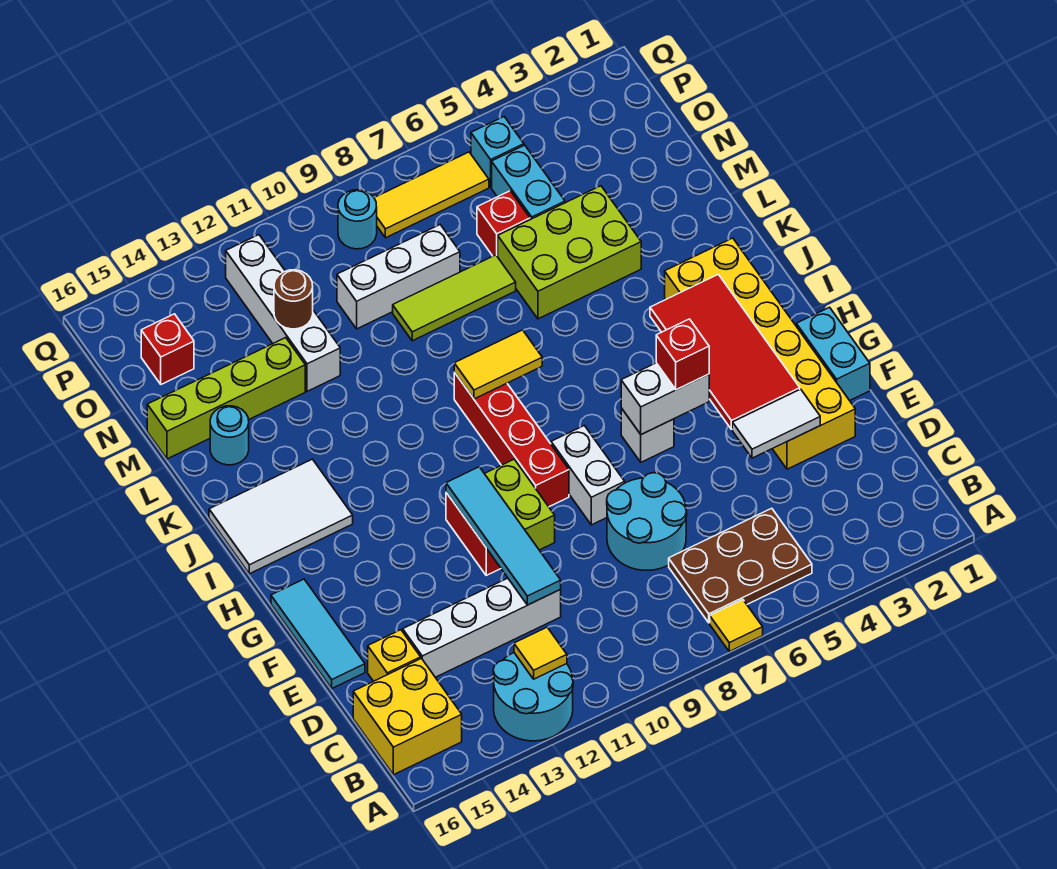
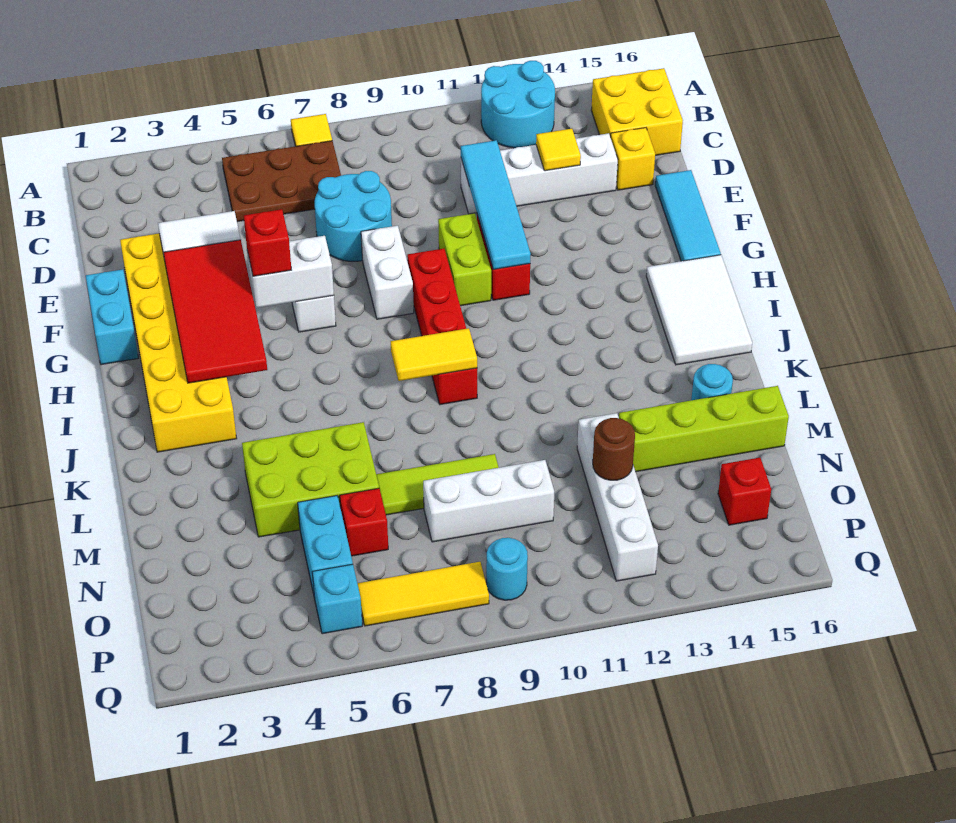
yellow 1x1 tile [514,627,567,679] -> yellow 1x1 tile moved to [536,129,581,171]
white 2x3 tile [209,459,353,574] -> white 2x3 tile turned to [646,255,752,365]

